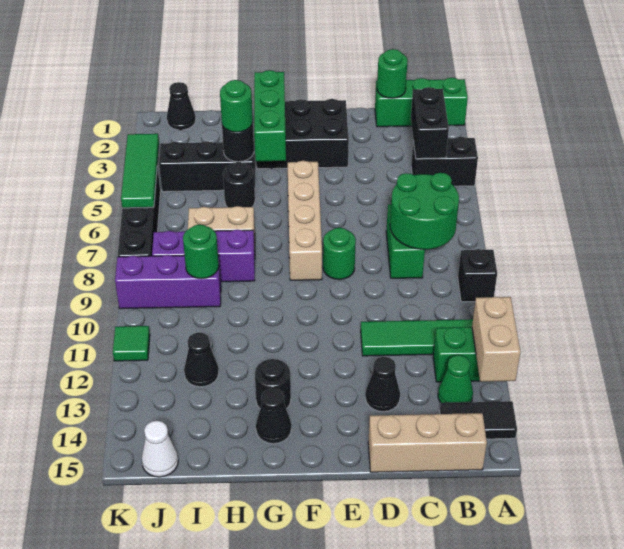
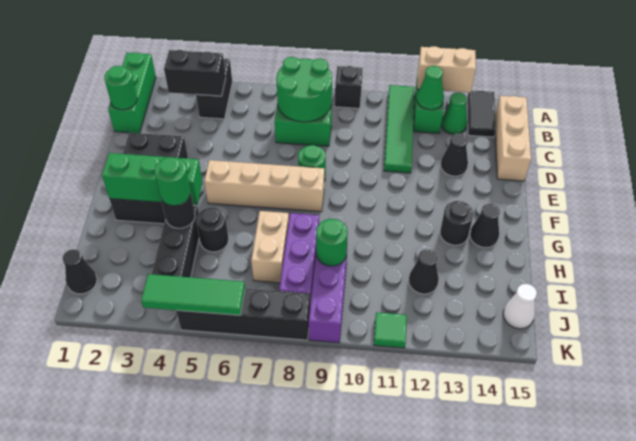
none -> green 1x1 cone [417,66,444,110]

